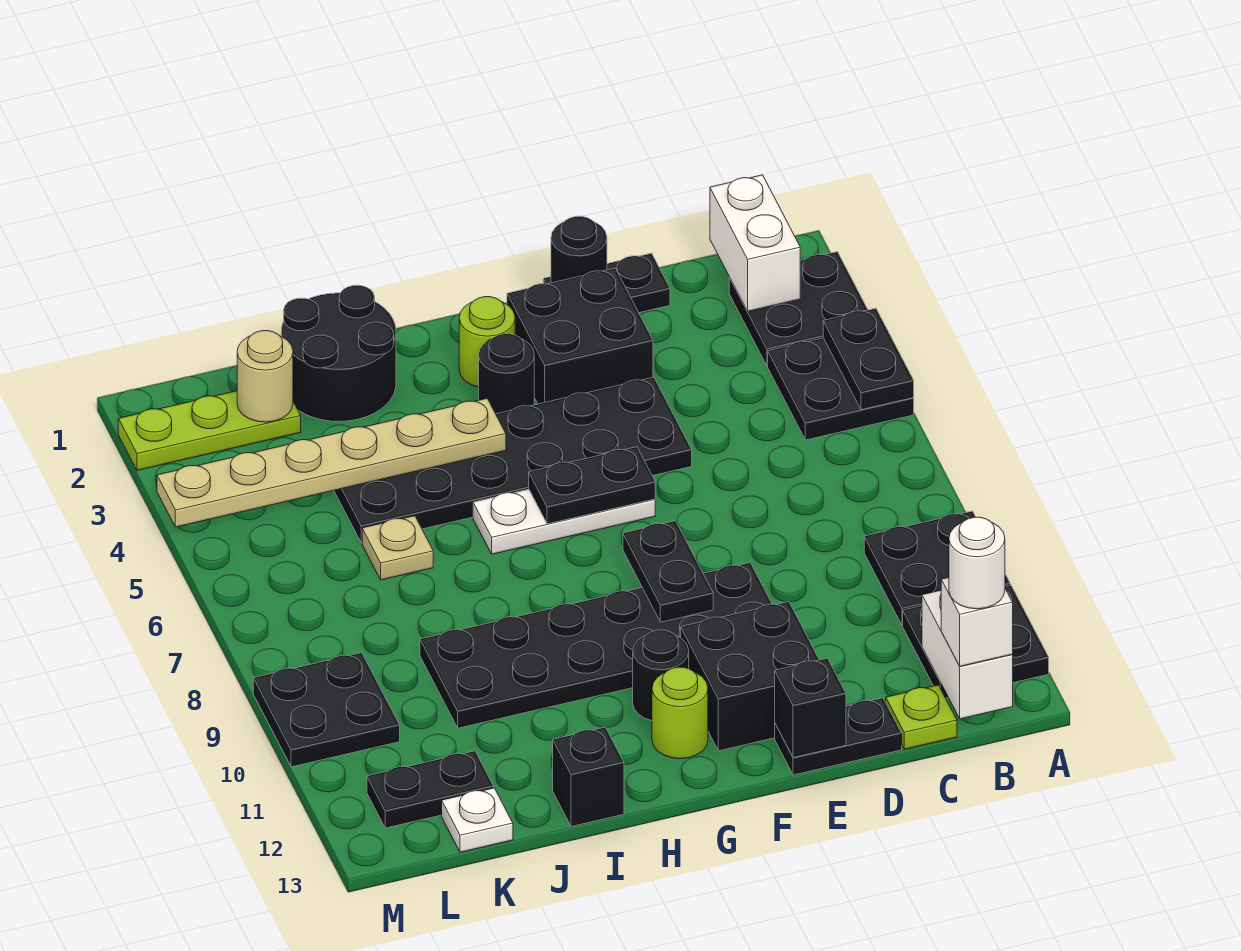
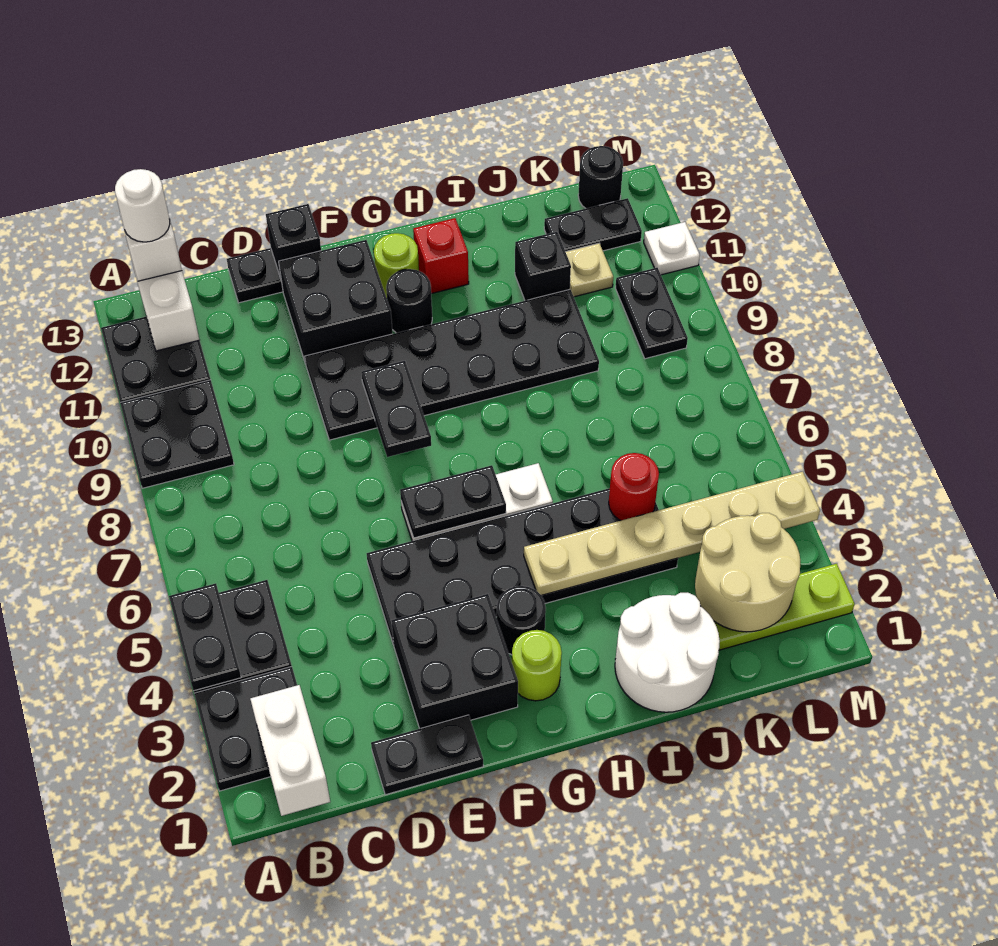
lime 1x1 plate [886,685,957,749] -> none
black 1x1 round brick [551,216,607,283] -> black 1x1 round brick moved to [578,146,623,208]
none -> red 1x1 brick [413,218,469,294]
black 2x2 round brick [281,285,396,421] -> white 2x2 round brick [615,593,720,712]
black 1x1 brick [553,727,624,827] -> black 1x1 brick moved to [515,232,571,301]
none -> red 1x1 round brick [609,453,659,521]
tan 1x1 plate [362,516,433,580] -> tan 1x1 plate moved to [566,243,613,297]
tan 1x1 round brick [237,331,293,422] -> tan 2x2 round brick [695,513,800,632]
white 1x1 plate [442,788,513,852] -> white 1x1 plate moved to [644,222,700,275]
black 2x2 plate [253,653,400,767] -> black 1x2 plate [615,268,688,359]

